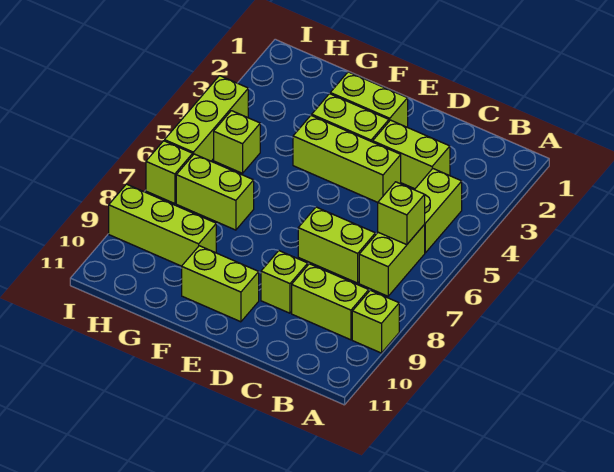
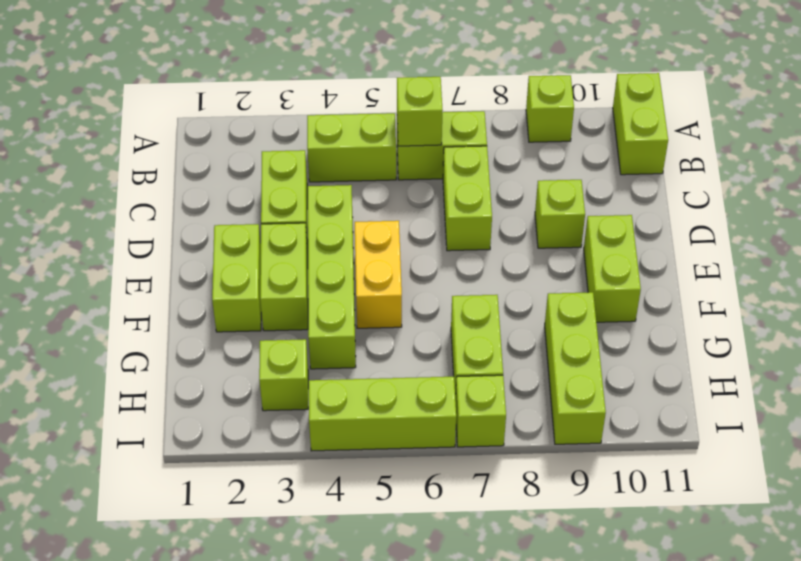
lime 1x2 brick [292,264,369,340] -> lime 1x2 brick moved to [613,73,668,175]
lime 1x3 brick [293,115,401,202] -> lime 1x4 brick [308,185,356,369]
none -> yellow 1x2 brick [355,221,402,328]
lime 1x1 brick [214,111,260,173] -> lime 1x1 brick moved to [259,339,308,411]

